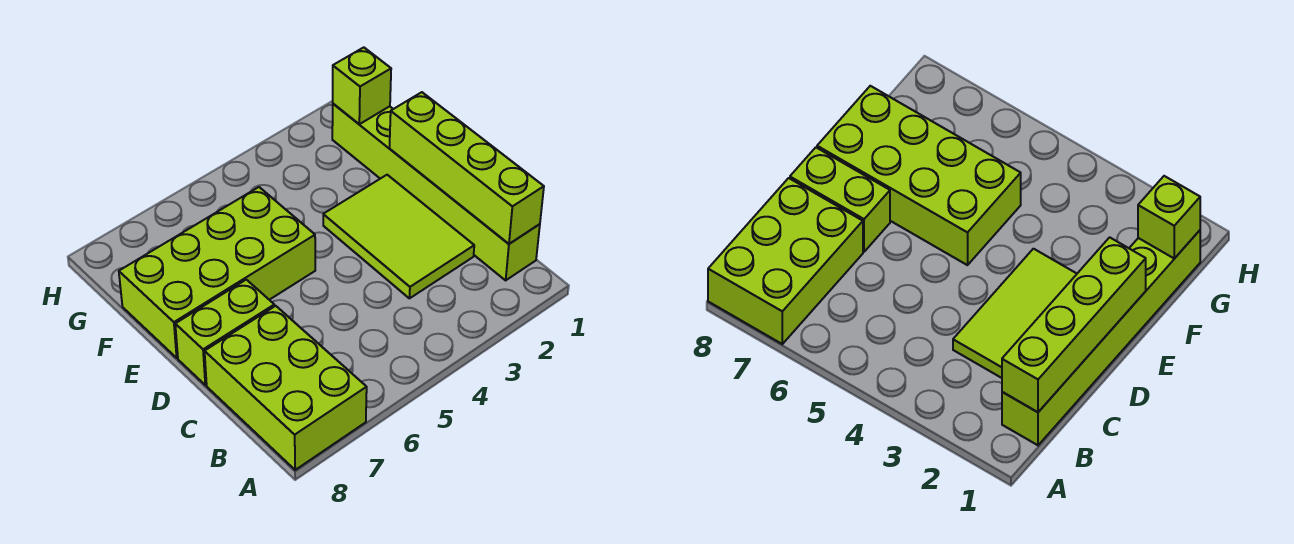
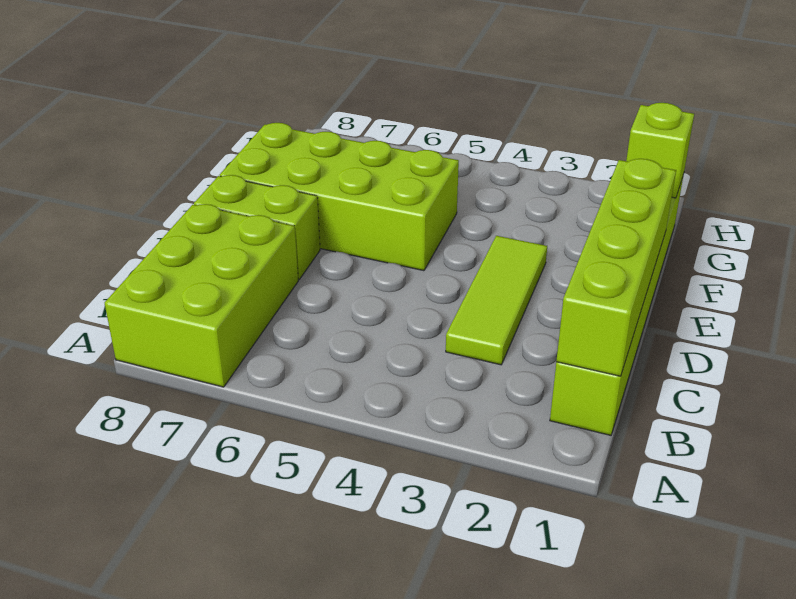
lime 2x3 tile [323,175,474,298] -> lime 1x3 tile [446,236,547,365]

